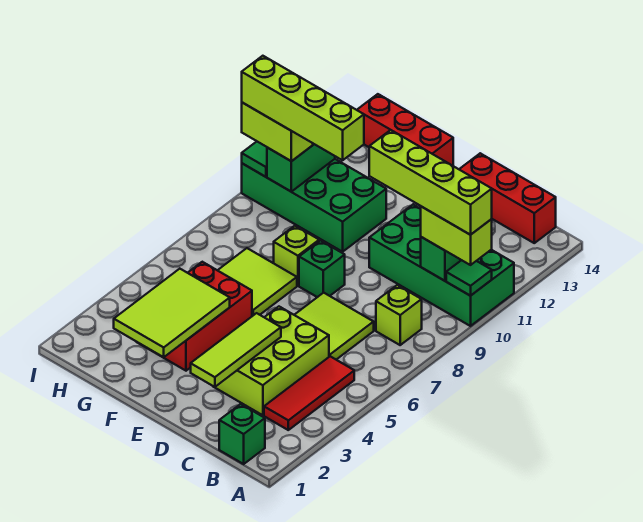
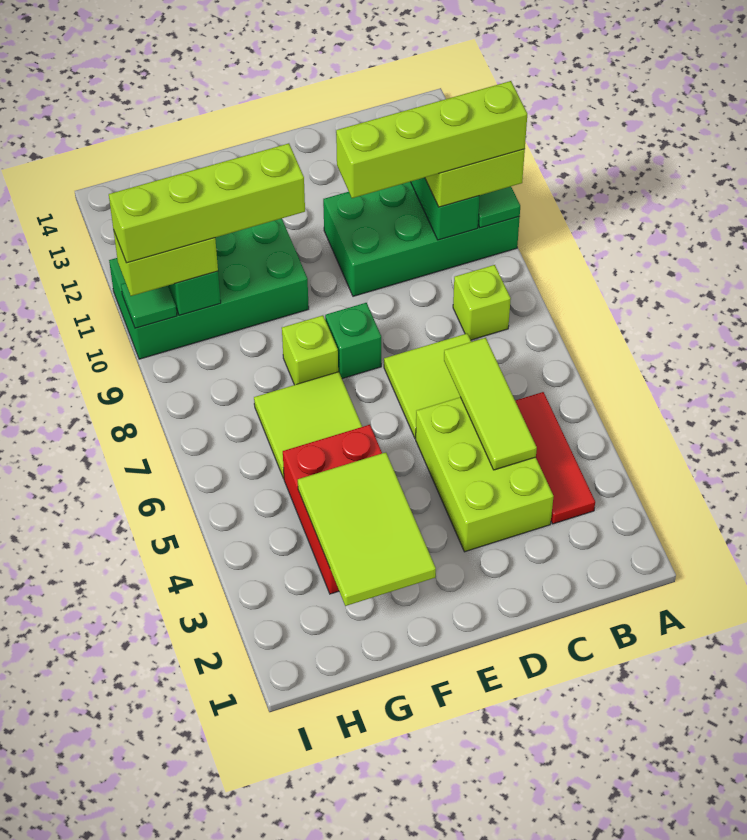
green 1x1 brick [219,404,265,464] -> none
red 1x3 brick [459,153,556,243] -> none
lime 1x3 tile [191,313,281,387] -> lime 1x3 tile moved to [444,338,537,470]
red 1x3 brick [357,94,453,166] -> none

